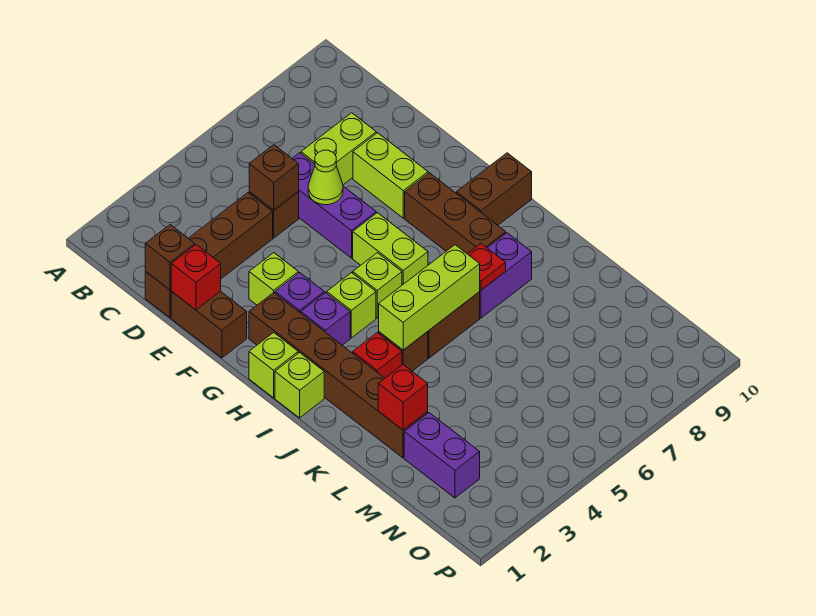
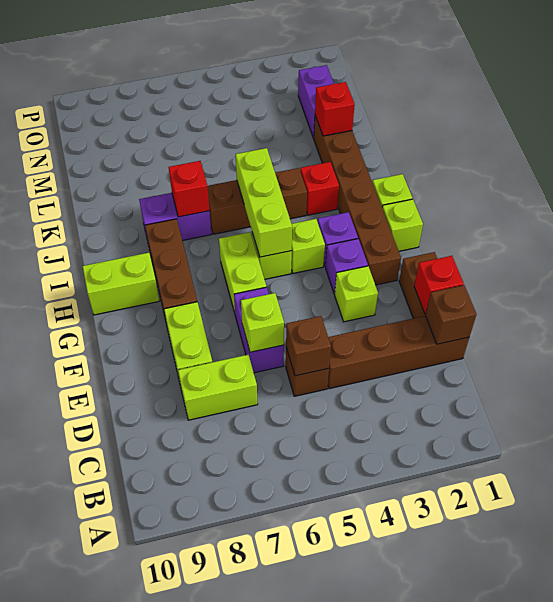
purple 1x3 brick [292,153,376,258] -> purple 1x2 brick [234,287,284,373]
lime 1x1 cone [308,150,343,205] -> lime 1x1 brick [241,293,284,352]
brown 1x2 brick [456,153,532,225] -> lime 1x2 brick [83,253,159,315]
lime 1x3 brick [379,245,480,350] -> lime 1x3 brick turned to [236,148,292,257]
red 1x1 plate [468,244,506,290] -> red 1x1 brick [169,161,210,217]

